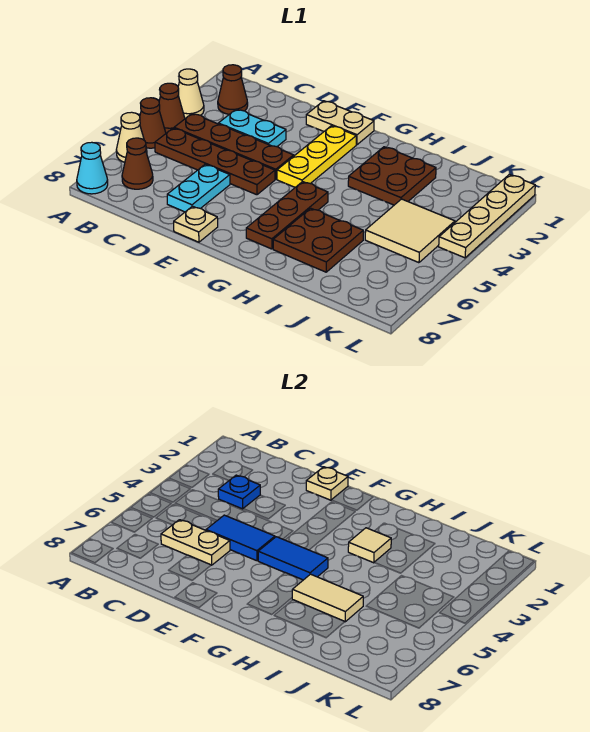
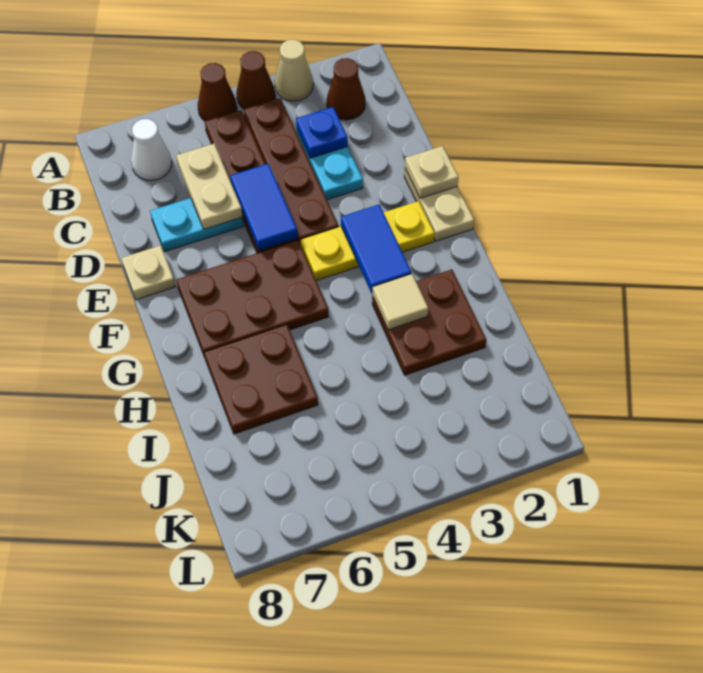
tan 1x1 cone [116,112,147,162] -> none
cyan 1x1 cone [77,142,108,194] -> none
brown 1x1 cone [122,138,153,189] -> white 1x1 cone [131,119,172,181]
blue 1x2 tile [258,537,328,580] -> blue 1x2 tile moved to [341,205,411,294]
brown 1x3 plate [246,182,328,249] -> brown 2x3 plate [177,240,329,357]
tan 1x2 tile [292,574,363,622] -> none
tan 2x2 tile [365,199,455,263] -> none
tan 1x4 plate [439,175,535,258] -> none

